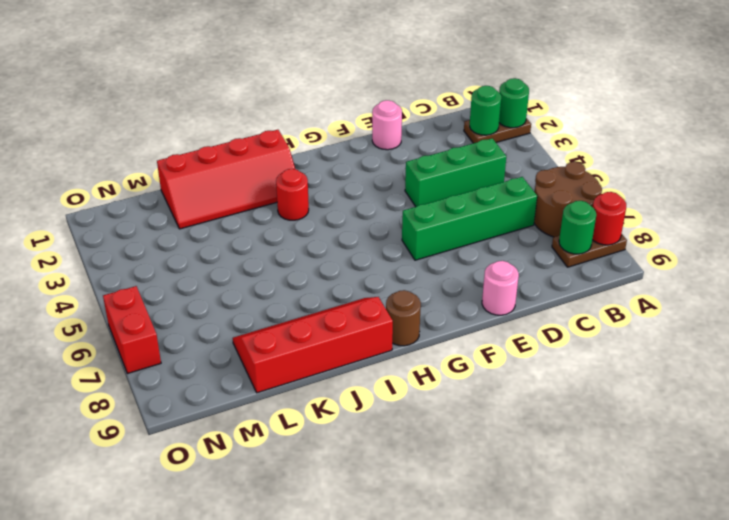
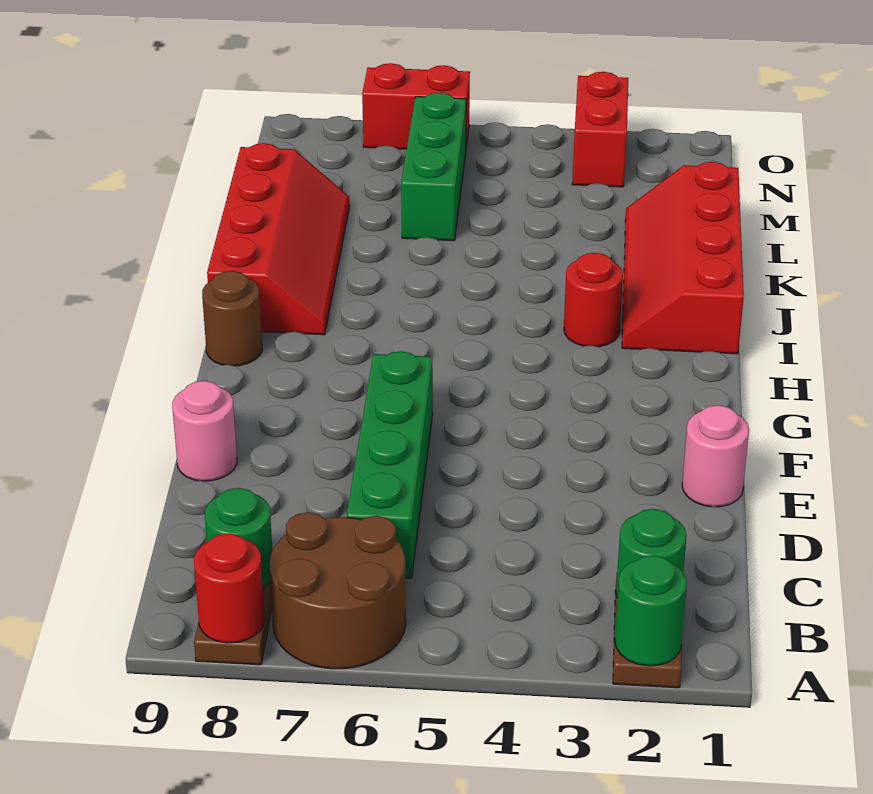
green 1x3 brick [405,138,506,207] -> green 1x3 brick moved to [401,93,466,241]
none -> red 1x2 brick [572,72,628,187]

